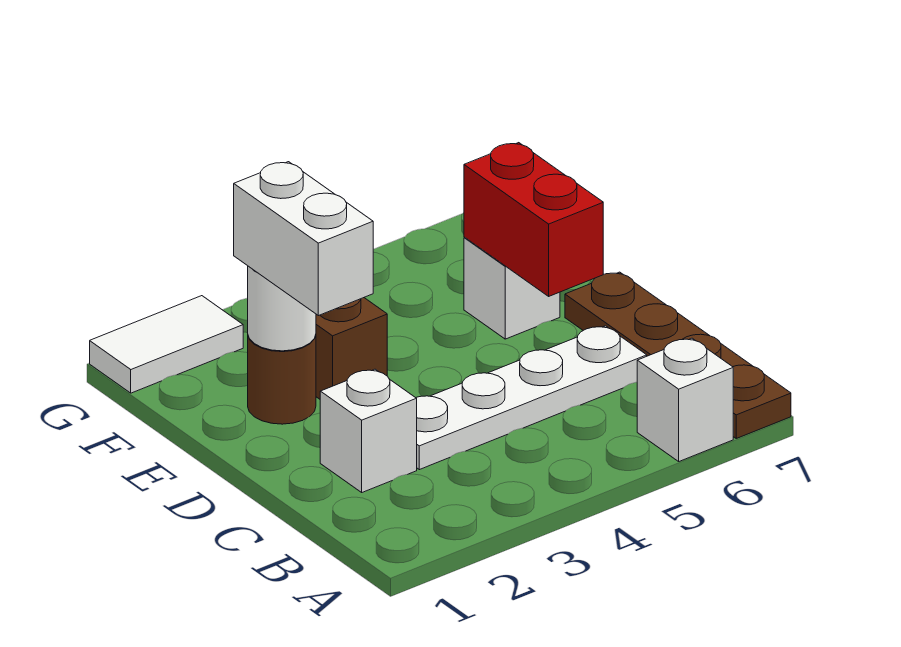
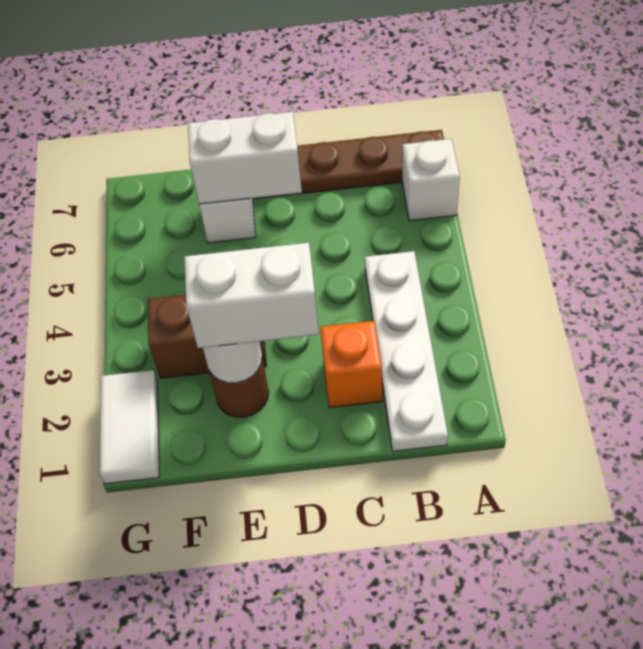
white 1x1 brick [320,369,417,492] -> orange 1x1 brick [320,321,382,408]
white 1x4 plate [416,326,647,470] -> white 1x4 plate moved to [365,251,448,451]
red 1x2 brick [464,143,603,296] -> white 1x2 brick [188,112,302,204]

